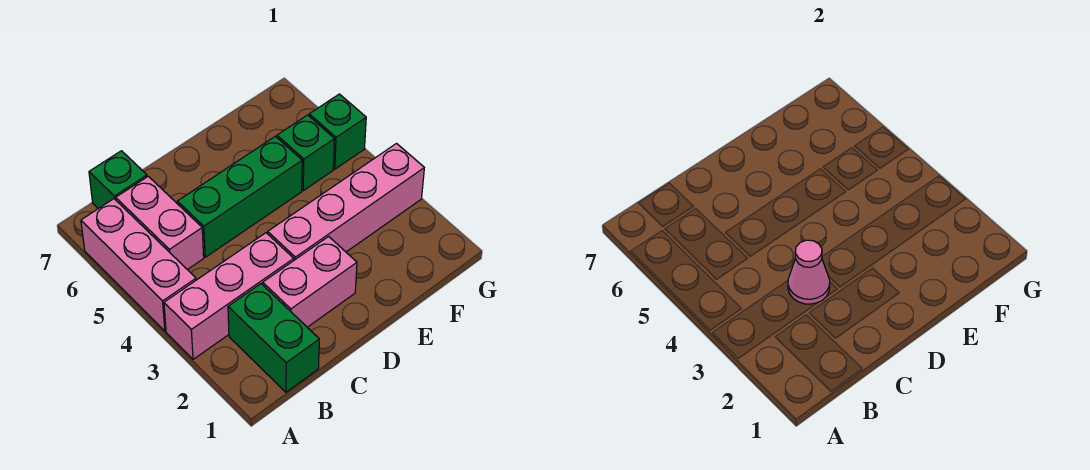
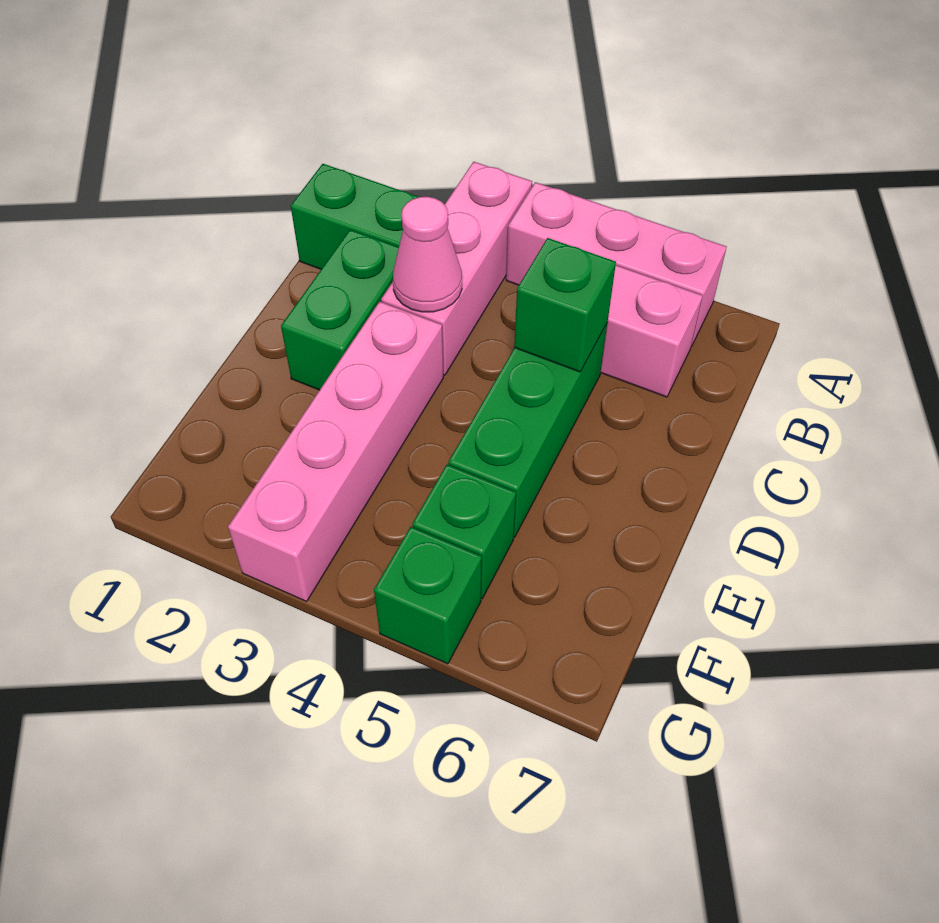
green 1x1 brick [89,151,147,209] -> green 1x1 brick moved to [514,238,616,372]
pink 1x2 brick [263,236,357,327] -> green 1x2 brick [281,230,399,390]

